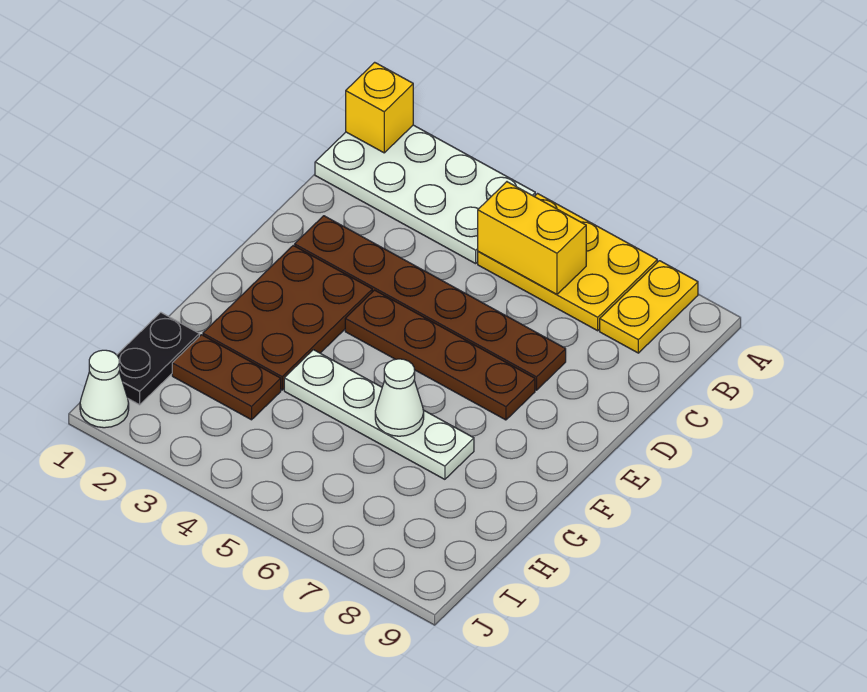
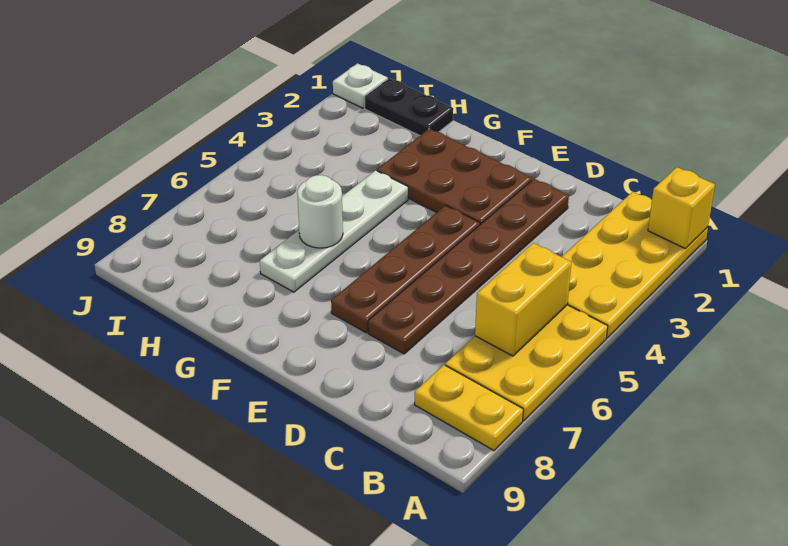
white 2x4 plate [315,125,535,264] -> yellow 2x4 plate [562,192,708,338]
white 1x1 cone [375,359,424,436] -> white 1x1 round brick [297,175,343,248]
brown 1x2 plate [172,335,281,420] -> none
white 1x1 cone [80,350,129,428] -> white 1x1 plate [333,63,388,108]

